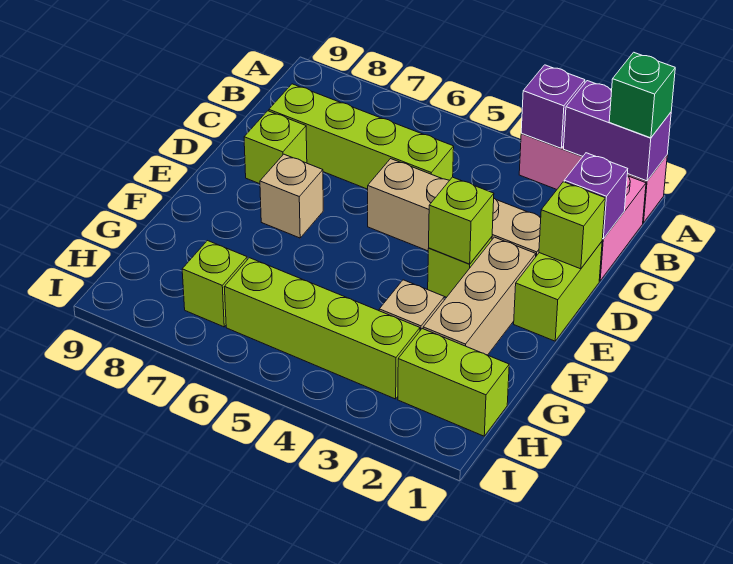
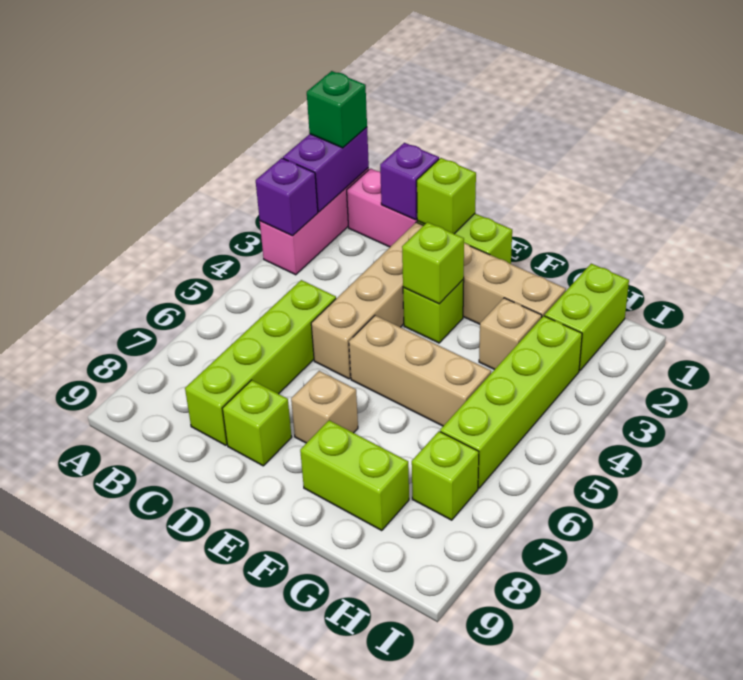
none -> tan 1x3 brick [349,315,491,426]
none -> lime 1x2 brick [300,420,409,530]

